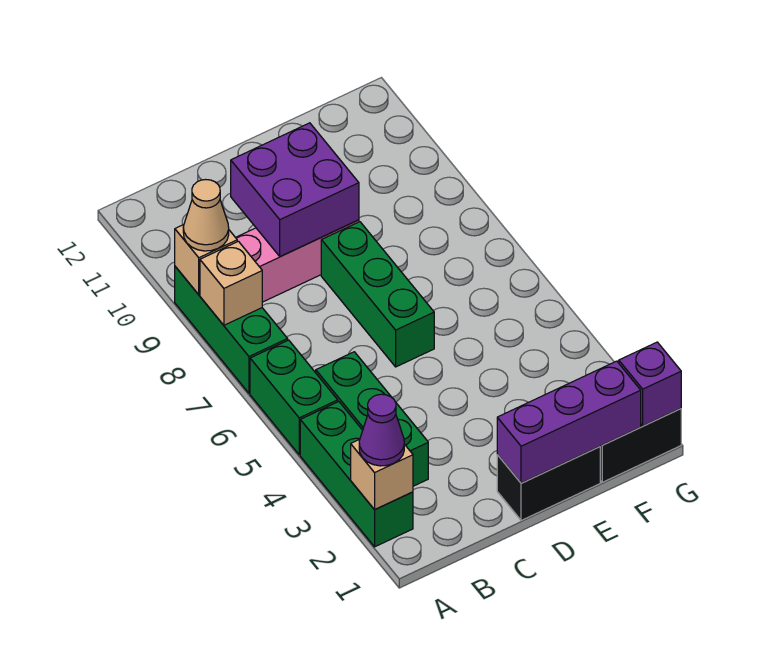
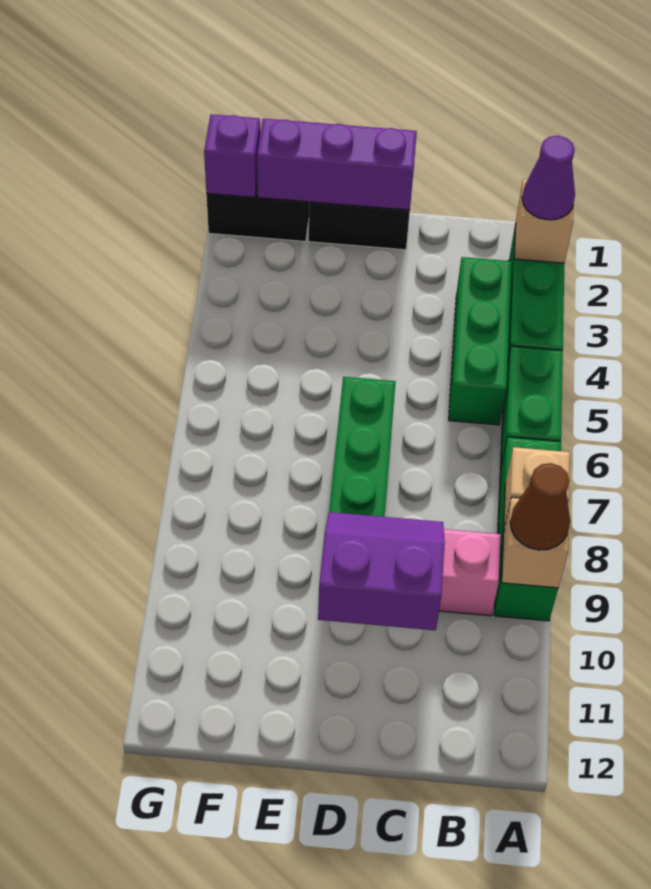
tan 1x1 cone [183,180,229,251] -> brown 1x1 cone [510,463,570,550]
purple 2x2 brick [231,123,359,257] -> purple 2x2 slope [318,512,445,630]

